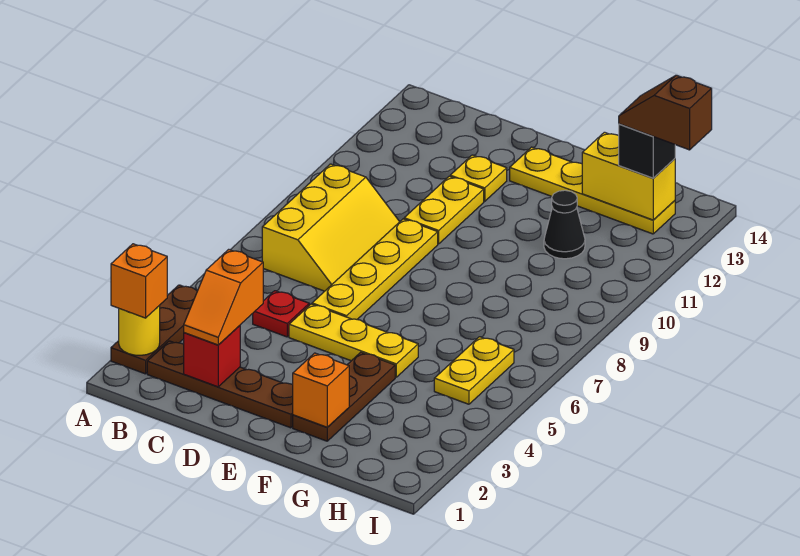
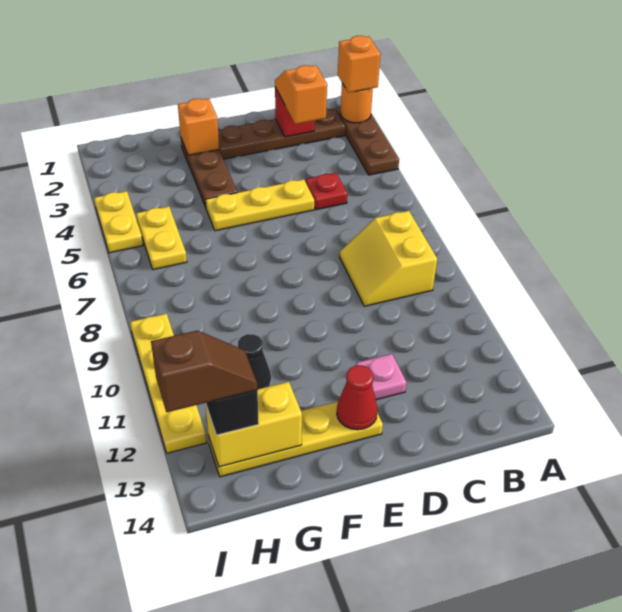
yellow 1x1 round brick [119,305,160,355] -> orange 1x1 round brick [340,83,373,123]
yellow 2x3 slope [262,164,399,291] -> yellow 2x2 slope [340,211,437,306]
yellow 1x4 plate [312,219,438,319] -> yellow 1x4 plate moved to [130,313,207,453]
yellow 1x2 plate [404,176,484,244] -> yellow 1x2 plate moved to [94,191,143,253]
yellow 1x1 plate [450,155,507,201] -> pink 1x1 plate [356,354,407,400]
none -> red 1x1 cone [337,365,378,430]

